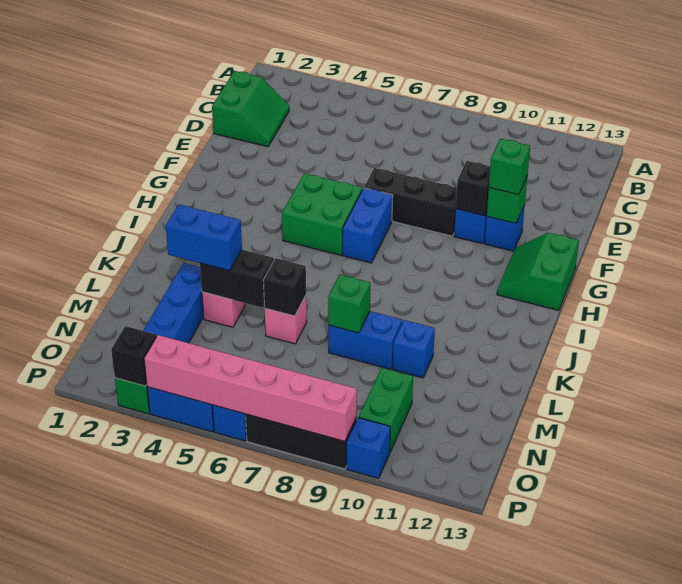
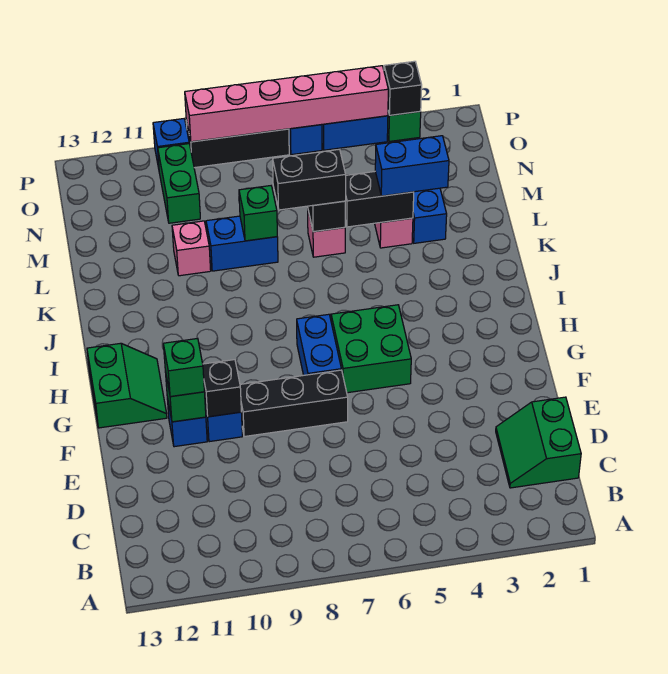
none -> black 1x2 brick [273,149,346,210]
blue 1x1 brick [393,320,435,378] -> pink 1x1 brick [172,221,211,276]

